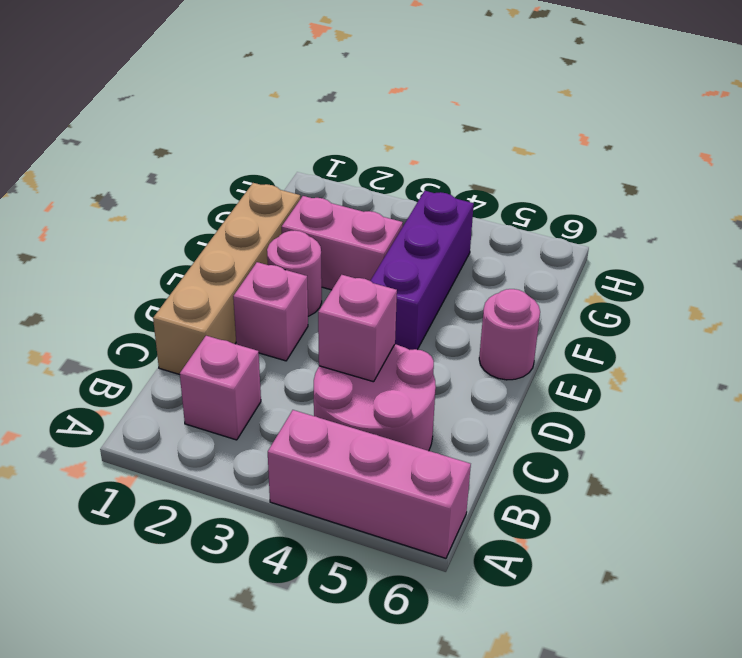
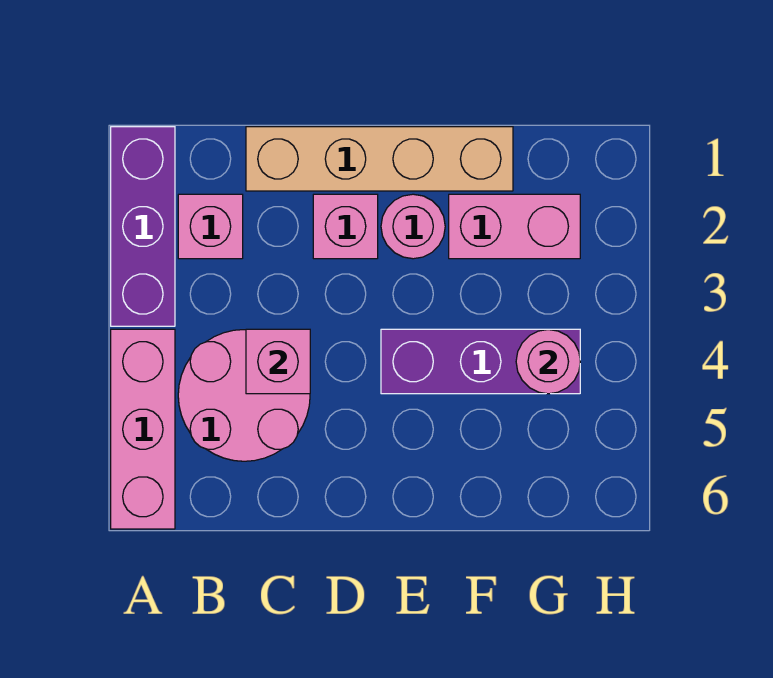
none -> purple 1x3 brick [111,127,175,326]
pink 1x1 round brick [479,289,540,380] -> pink 1x1 round brick moved to [516,330,580,394]
pink 1x2 brick [282,196,403,290] -> pink 1x2 brick turned to [449,194,580,259]

